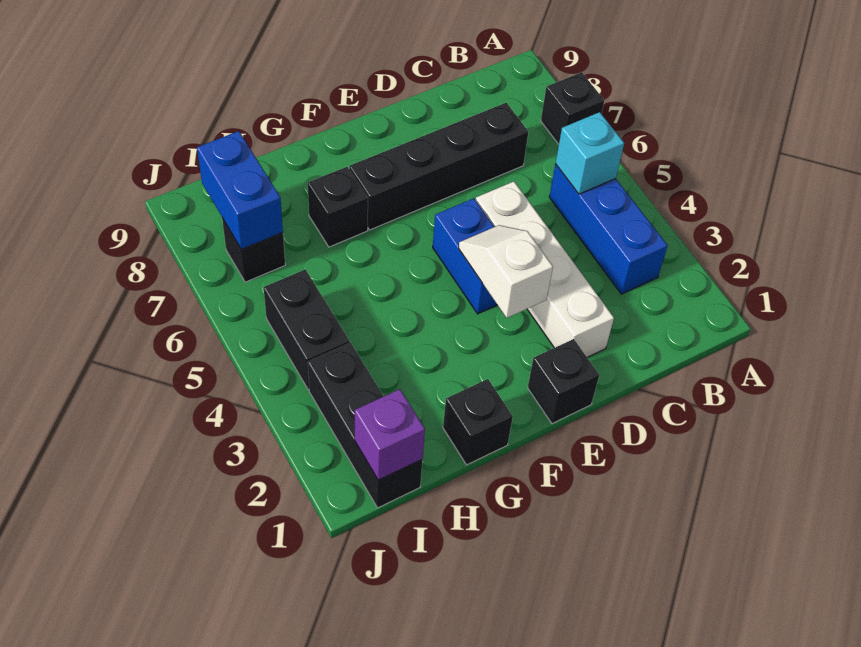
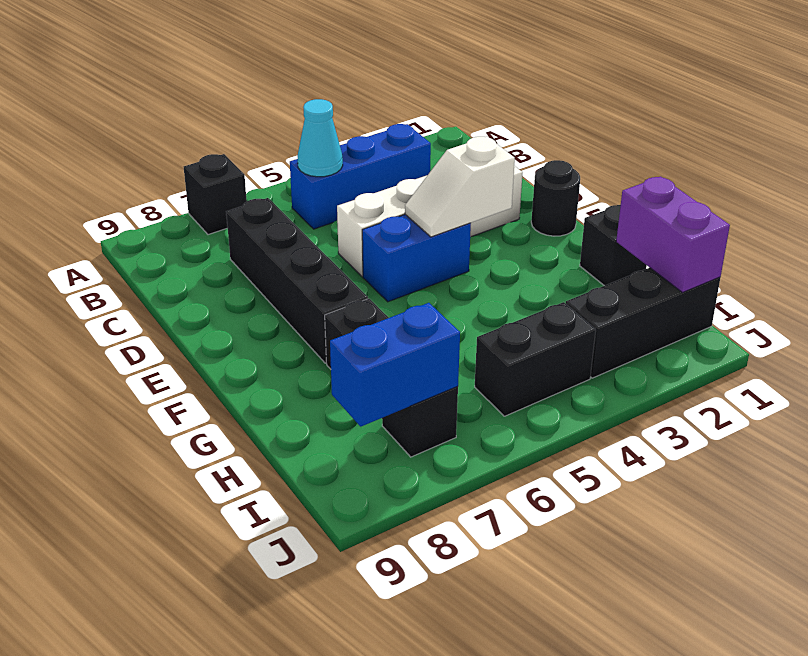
cyan 1x1 brick [555,112,624,194] -> cyan 1x1 cone [298,99,343,177]
black 1x1 brick [528,339,599,424] -> black 1x1 round brick [531,160,580,236]
purple 1x1 brick [355,389,425,480] -> purple 1x2 brick [616,177,730,293]

